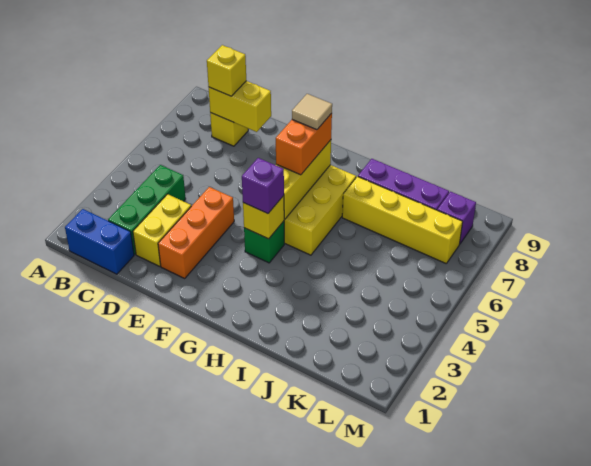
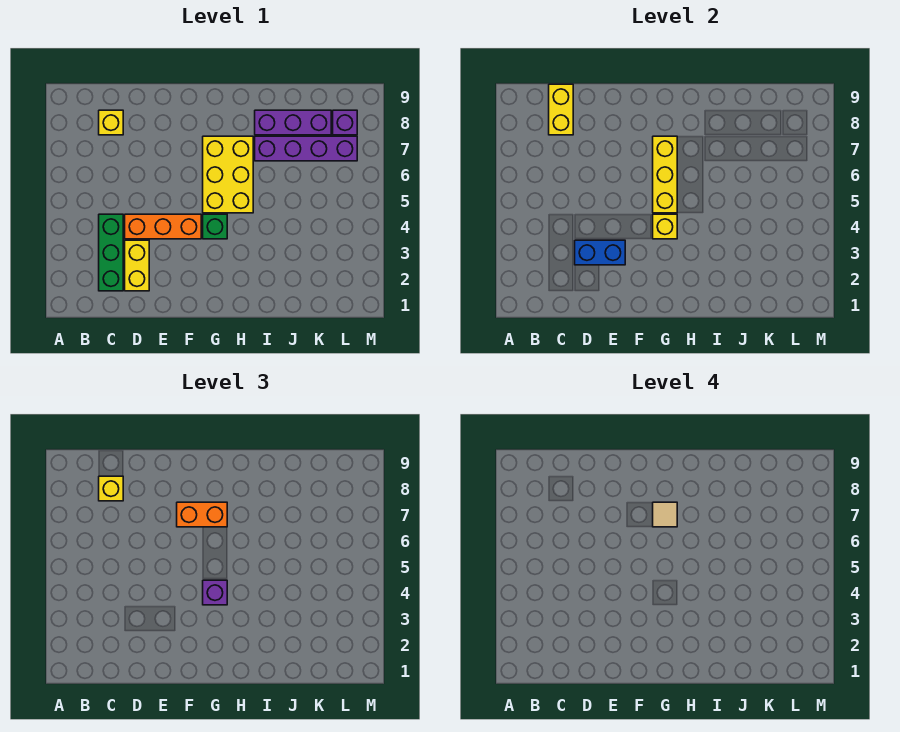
blue 1x2 brick [65,209,134,274] -> blue 1x2 brick moved to [575,240,625,265]
yellow 1x2 brick [209,81,271,132] -> yellow 1x2 brick turned to [549,84,573,135]
orange 1x3 brick [158,187,234,278] -> orange 1x3 brick turned to [125,214,201,239]
orange 1x2 brick [276,113,332,175] -> orange 1x2 brick turned to [177,502,227,527]
yellow 1x4 brick [342,177,463,263] -> purple 1x4 brick [255,136,357,161]

